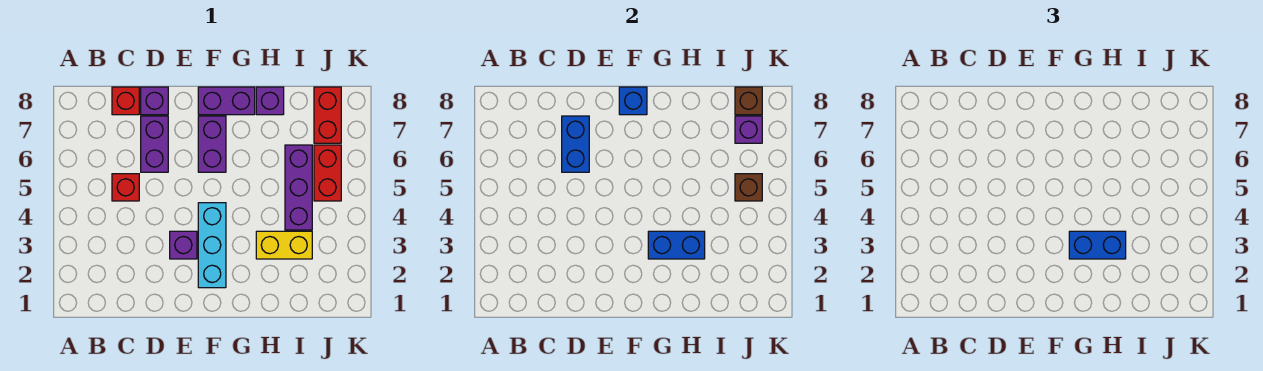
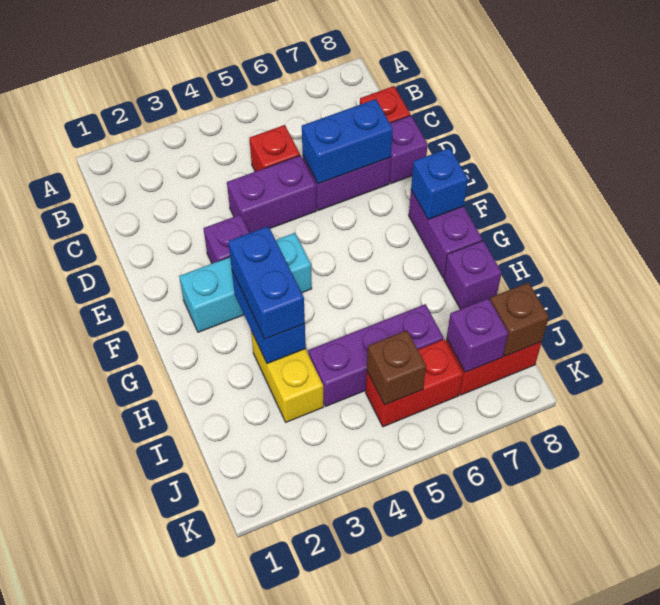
purple 1x2 brick [198,116,226,172] -> purple 1x2 brick moved to [227,155,317,233]

